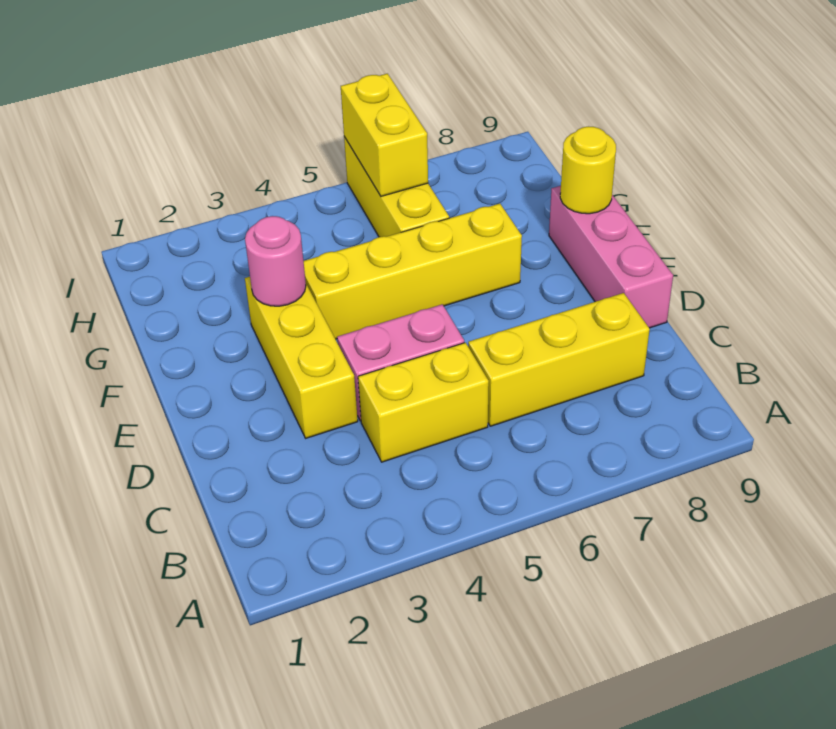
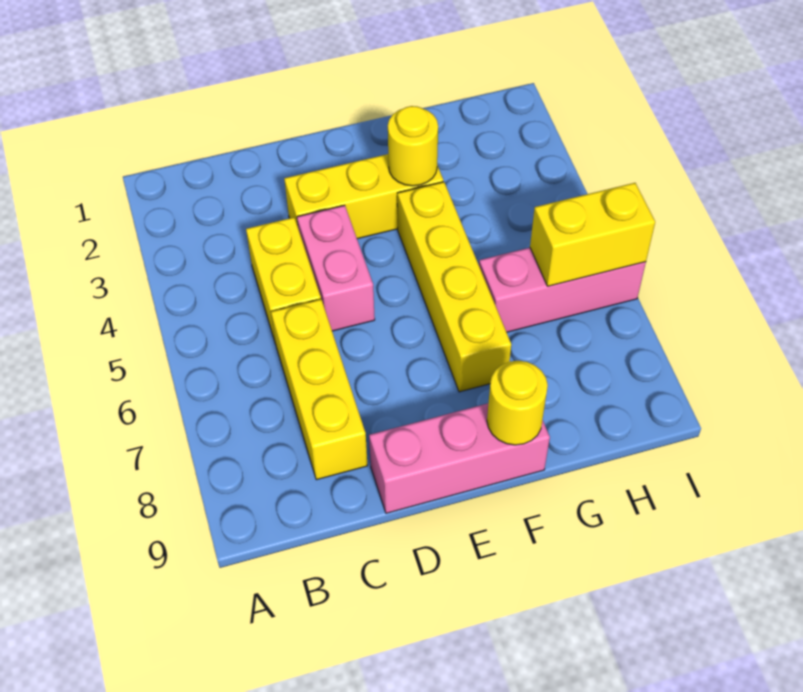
pink 1x1 round brick [245,216,306,306] -> yellow 1x1 round brick [388,106,438,186]
yellow 1x3 brick [344,137,449,237] -> pink 1x3 brick [479,248,646,332]

